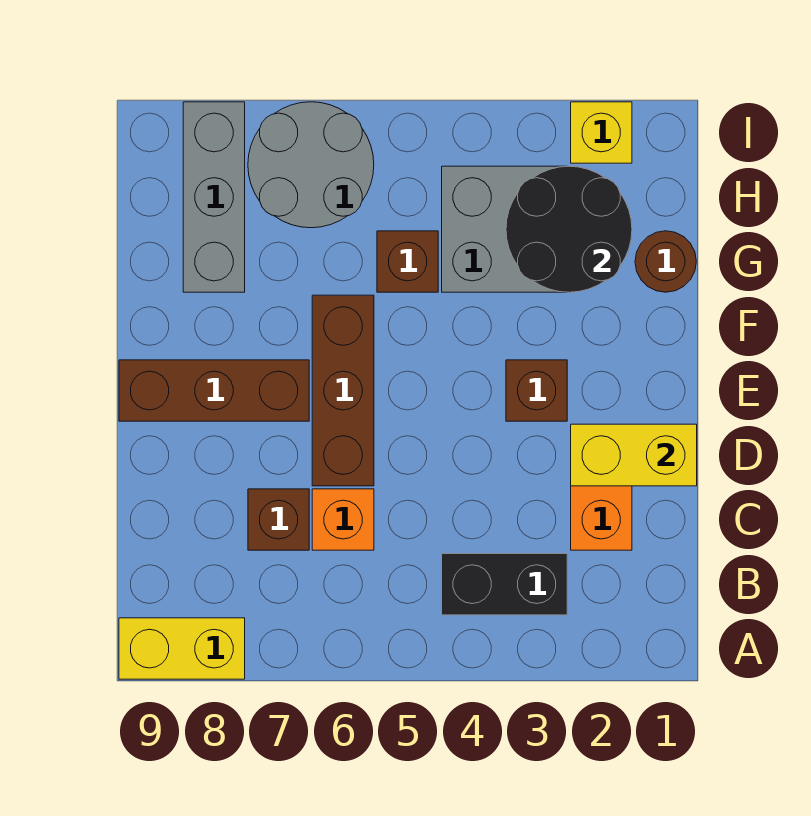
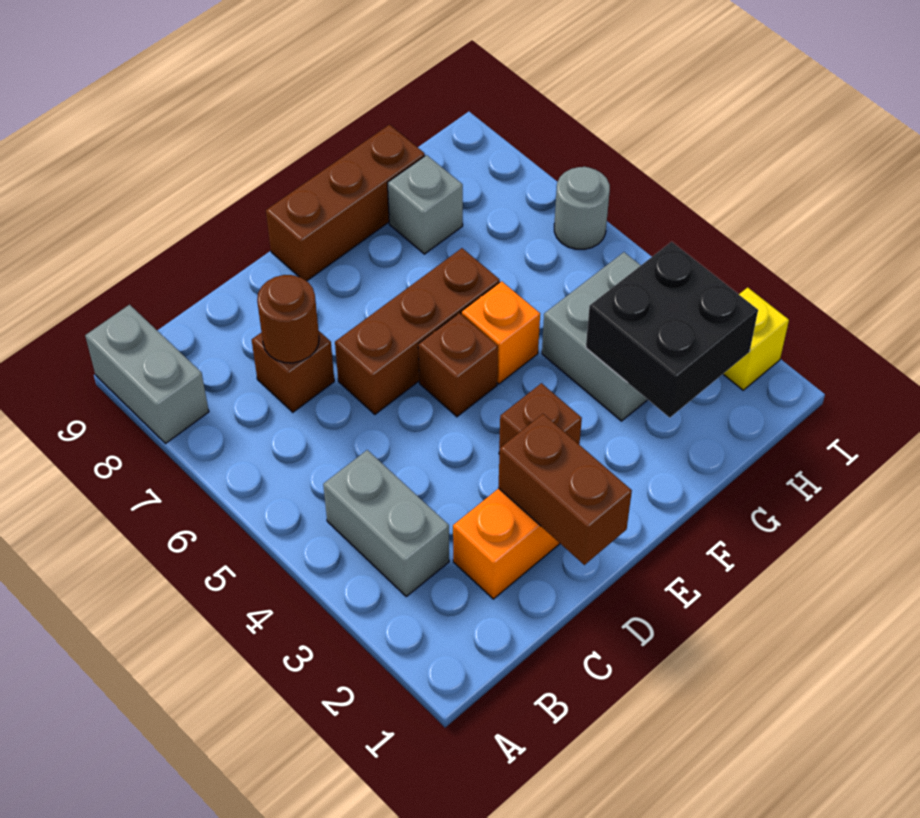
yellow 1x2 brick [119,618,245,679] -> grey 1x2 brick [85,305,209,444]
black 1x2 brick [442,554,567,615] -> grey 1x2 brick [323,450,449,596]
orange 1x1 brick [312,489,374,550] -> orange 1x1 brick moved to [461,281,540,384]
yellow 1x2 brick [571,424,697,486] -> brown 1x2 brick [498,414,632,565]
brown 1x3 brick [119,360,309,421] -> brown 1x3 brick turned to [266,125,425,281]
brown 1x1 round brick [635,231,696,292] -> brown 1x1 round brick moved to [257,275,319,363]
black 2x2 round brick [506,166,632,292] -> black 2x2 brick [586,242,758,418]
brown 1x1 brick [377,231,438,292] -> brown 1x1 brick moved to [418,313,498,417]
grey 1x3 brick [183,102,245,292] -> grey 1x1 brick [387,155,463,254]
grey 2x2 round brick [248,102,374,228] -> grey 1x1 round brick [554,167,610,249]

